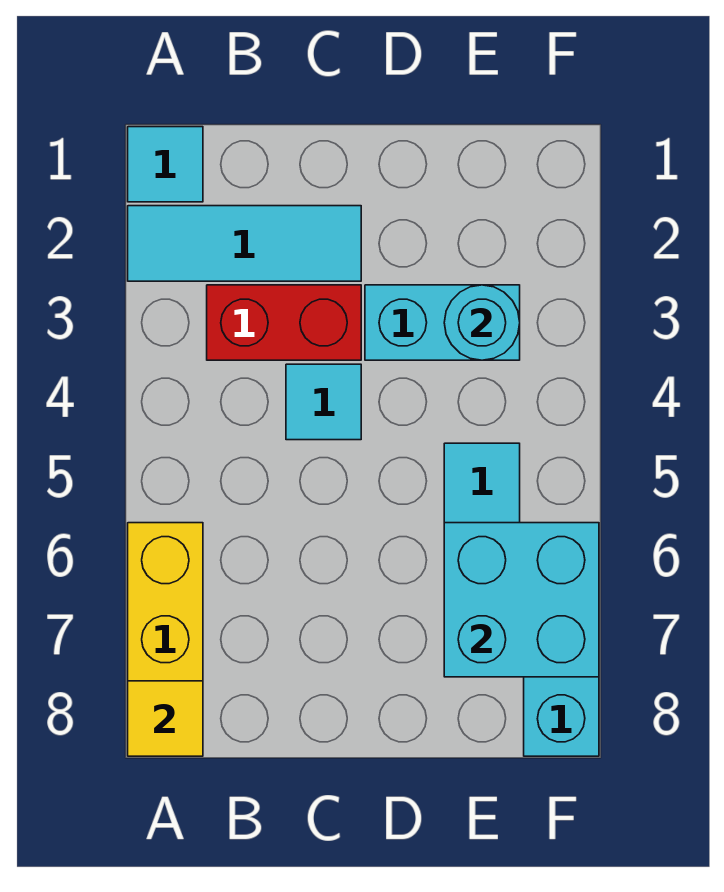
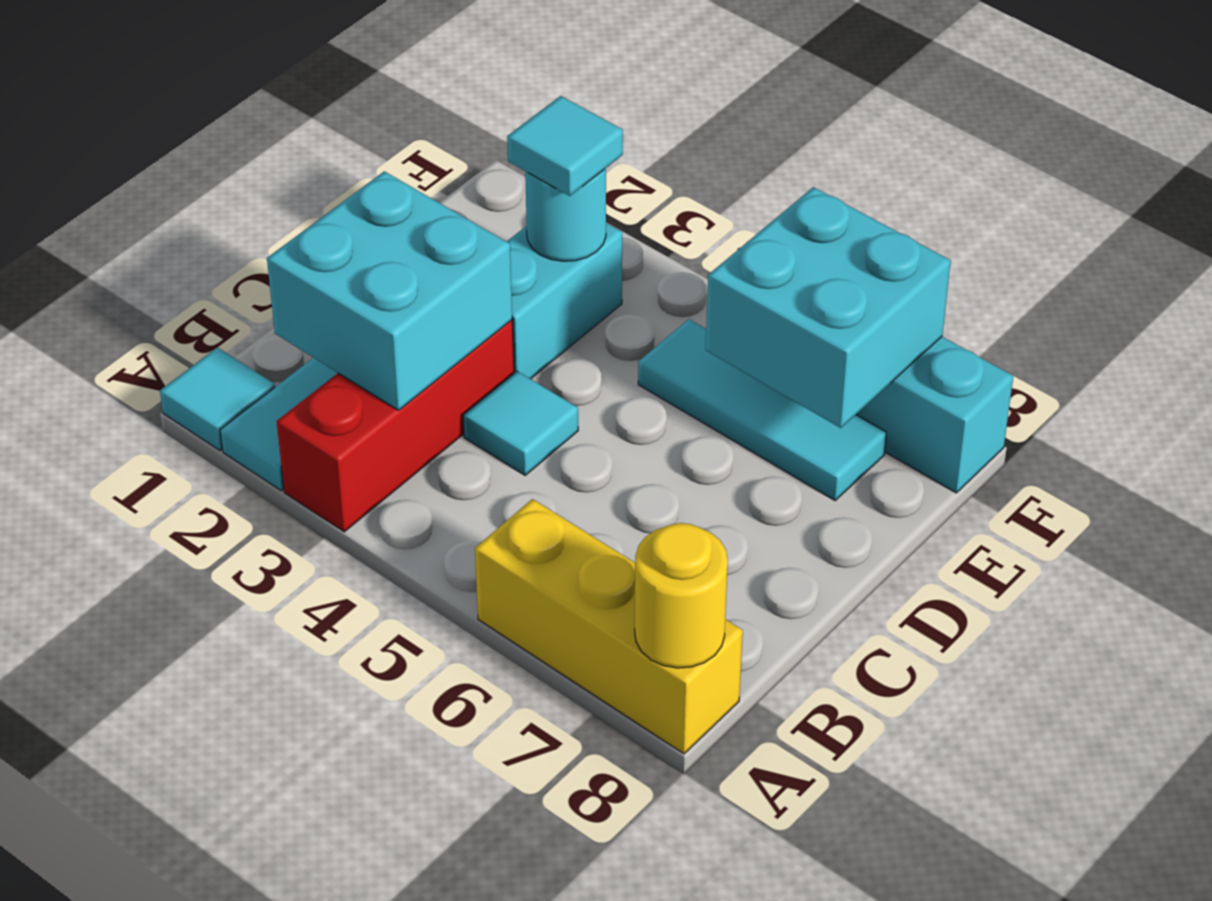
yellow 1x1 tile [128,681,203,756] -> yellow 1x1 round brick [635,523,728,668]
none -> cyan 2x2 brick [267,171,512,410]
red 1x2 brick [207,285,361,360] -> red 1x3 brick [277,320,514,532]
none -> cyan 1x1 tile [507,96,623,196]

